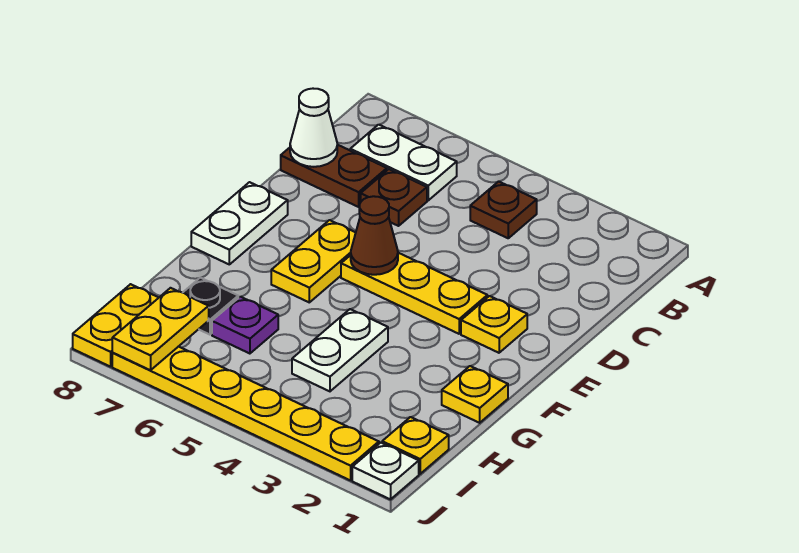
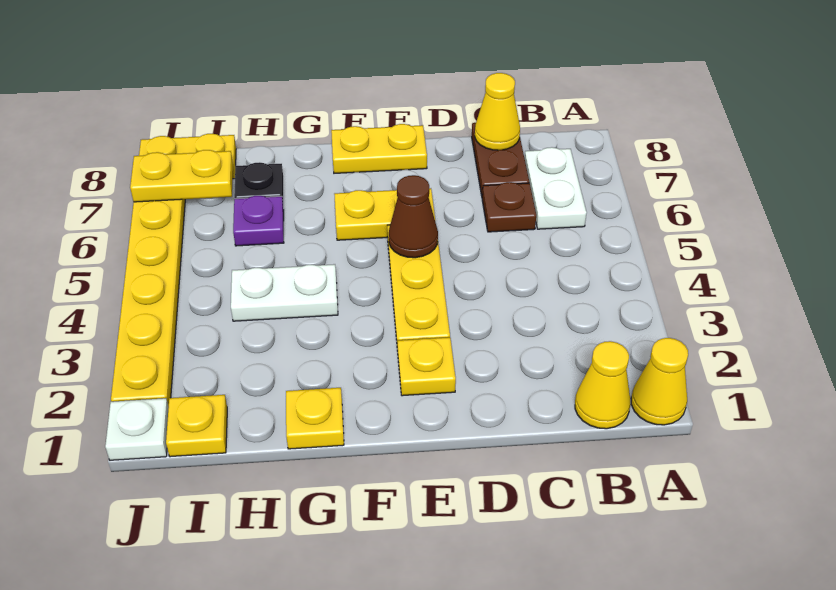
none -> yellow 1x1 cone [631,338,688,425]
none -> yellow 1x1 cone [575,341,631,429]
brown 1x1 plate [470,181,537,238] -> none
white 1x1 cone [290,89,337,167] -> yellow 1x1 cone [475,73,520,150]
white 1x2 plate [191,182,288,264] -> yellow 1x2 plate [331,124,427,173]

